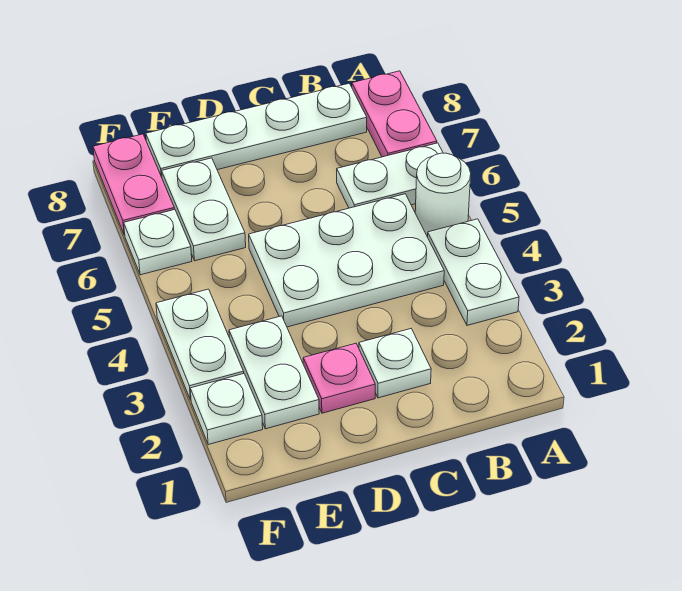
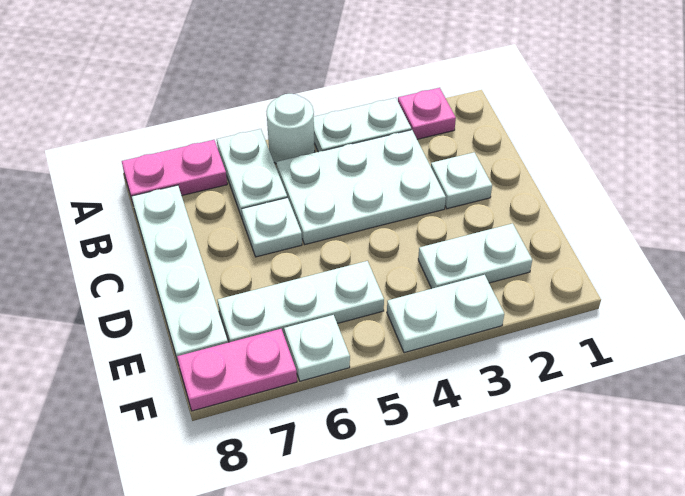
white 2x3 plate [249,194,444,327] -> white 2x3 plate turned to [276,130,446,244]
pink 1x1 plate [303,343,375,413] -> pink 1x1 plate moved to [398,88,456,139]
white 1x2 plate [162,158,246,261] -> white 1x3 plate [218,261,384,342]
white 1x1 plate [190,374,263,444] -> white 1x1 plate moved to [242,198,302,257]

